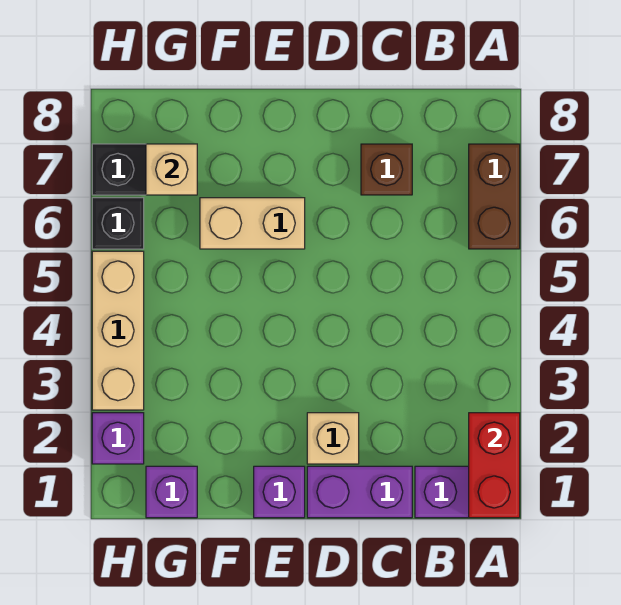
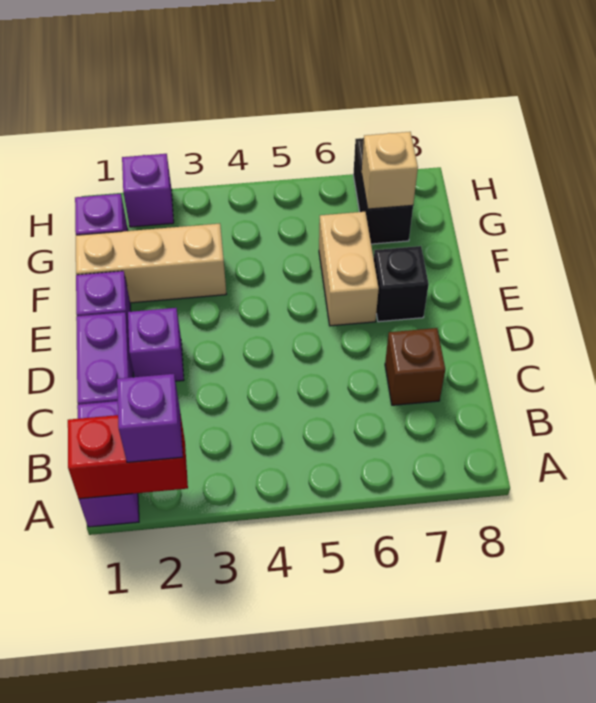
none -> purple 1x1 brick [117,374,183,462]
brown 1x2 brick [469,144,520,249] -> none
tan 1x1 brick [307,413,359,464] -> purple 1x1 brick [128,308,184,381]
tan 1x3 brick [92,251,144,410] -> tan 1x3 brick moved to [76,224,226,303]
black 1x1 brick [92,198,144,249] -> black 1x1 brick moved to [374,246,429,322]

